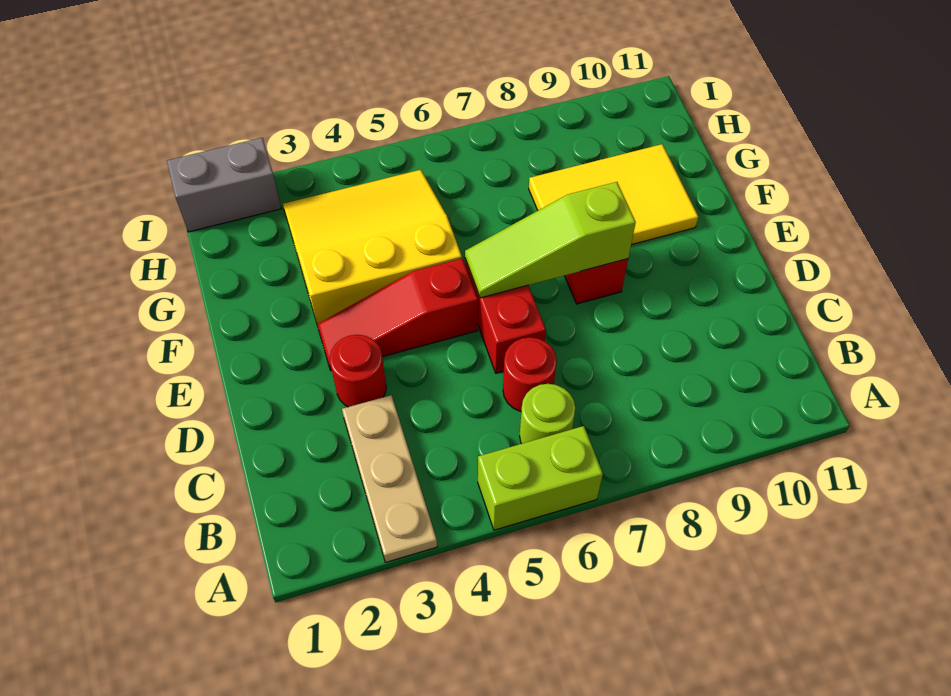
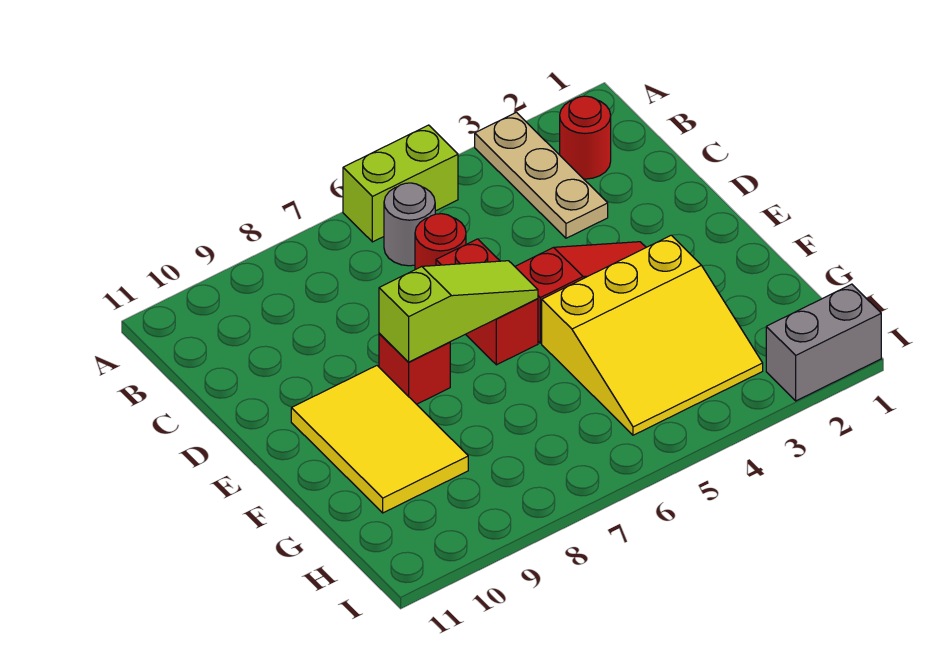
lime 1x1 round brick [520,384,576,444] -> grey 1x1 round brick [384,183,435,266]
red 1x1 round brick [330,335,386,407] -> red 1x1 round brick moved to [560,96,611,179]
yellow 2x3 tile [529,144,698,245] -> yellow 2x3 tile turned to [291,366,468,513]

